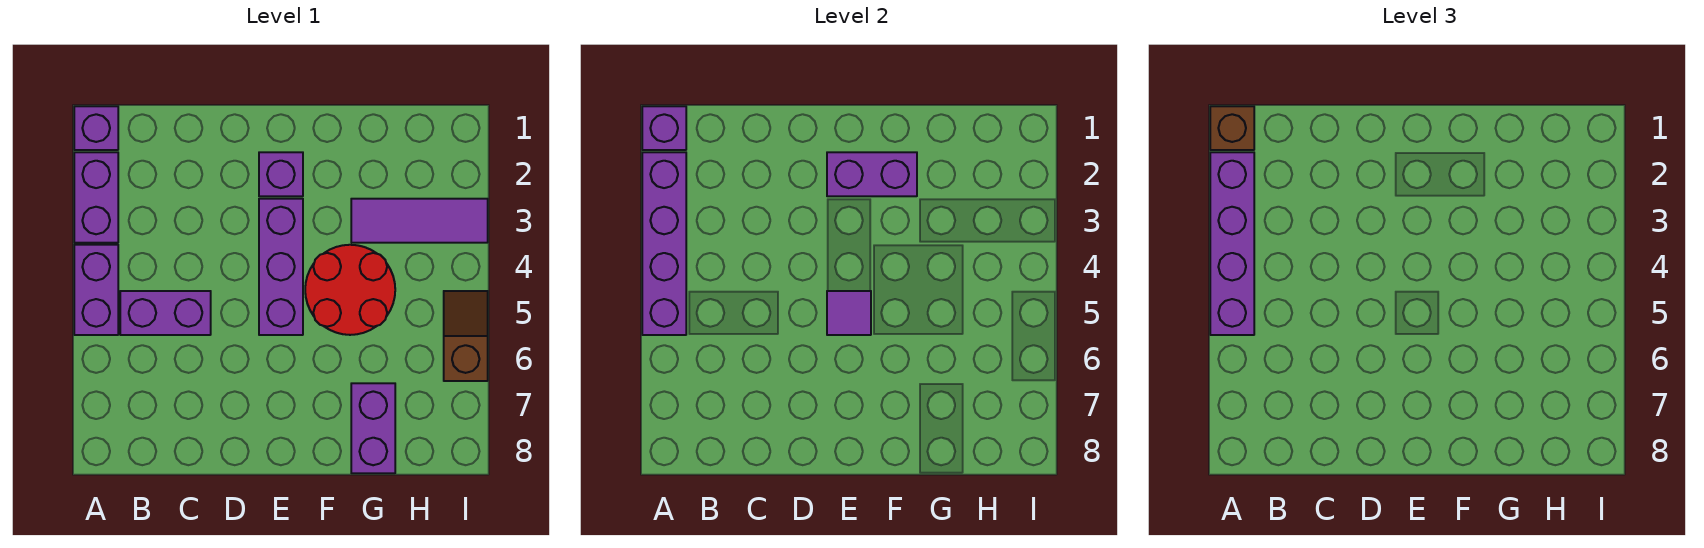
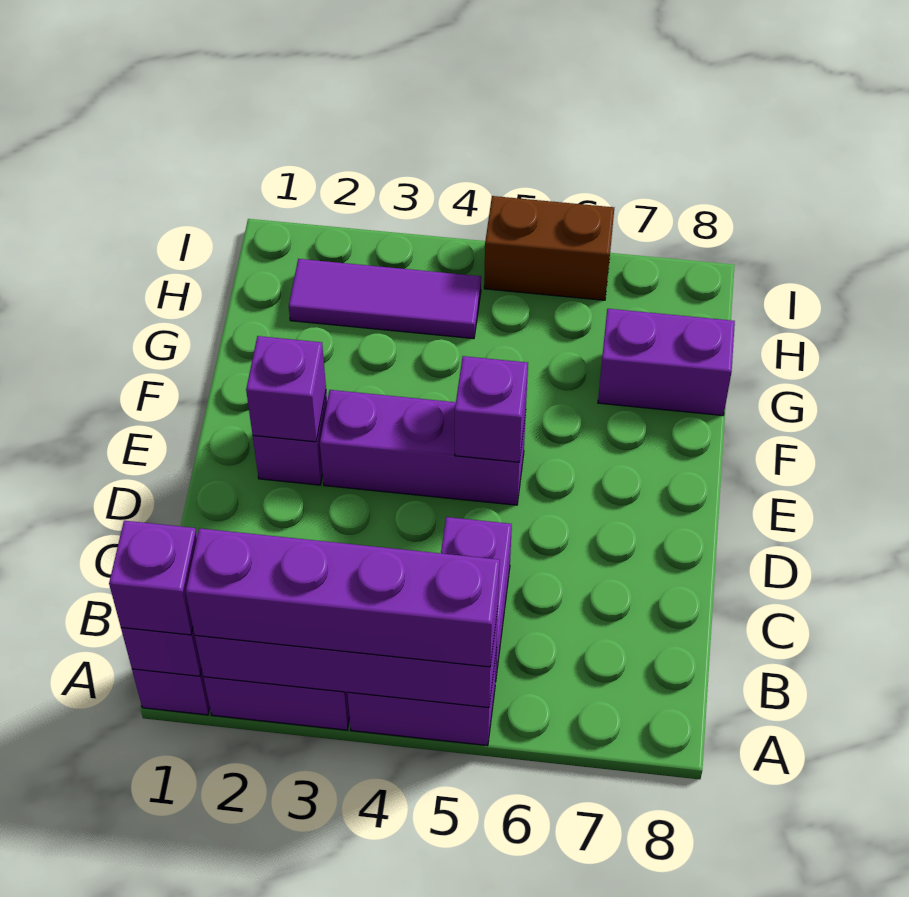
brown 1x1 brick [1210,106,1254,150] -> purple 1x1 brick [109,521,197,635]
purple 1x2 brick [827,152,917,196] -> purple 1x1 brick [246,336,326,442]
purple 1x1 tile [827,291,871,335] -> purple 1x1 brick [455,356,528,462]
red 2x2 round brick [305,245,395,335] -> none
purple 1x3 tile [351,199,488,243] -> purple 1x3 tile turned to [289,259,481,339]
brown 1x2 slope [444,291,488,381] -> brown 1x2 brick [484,196,614,300]

